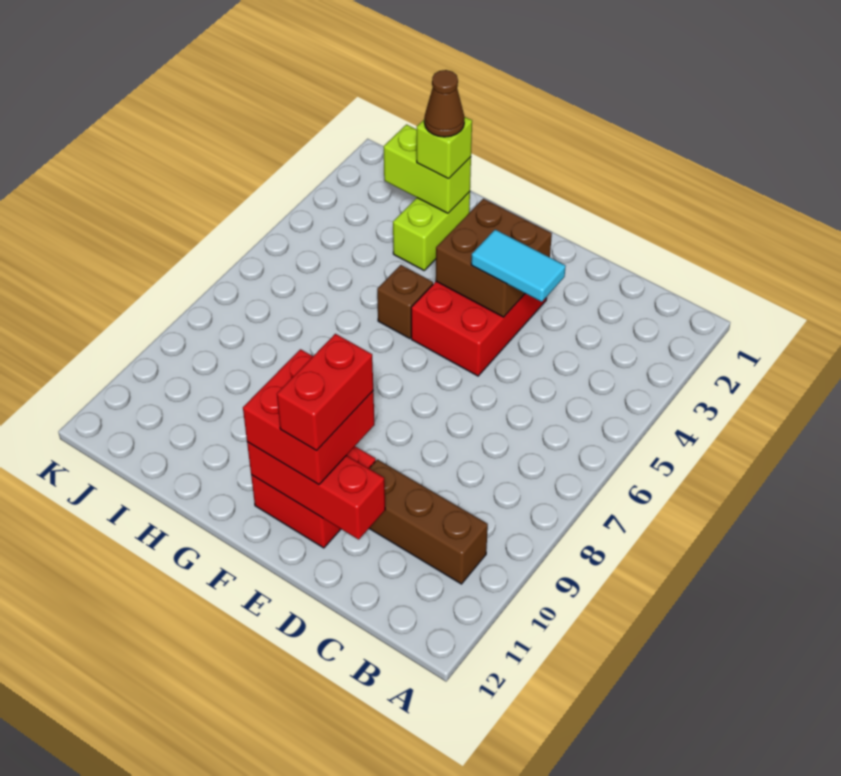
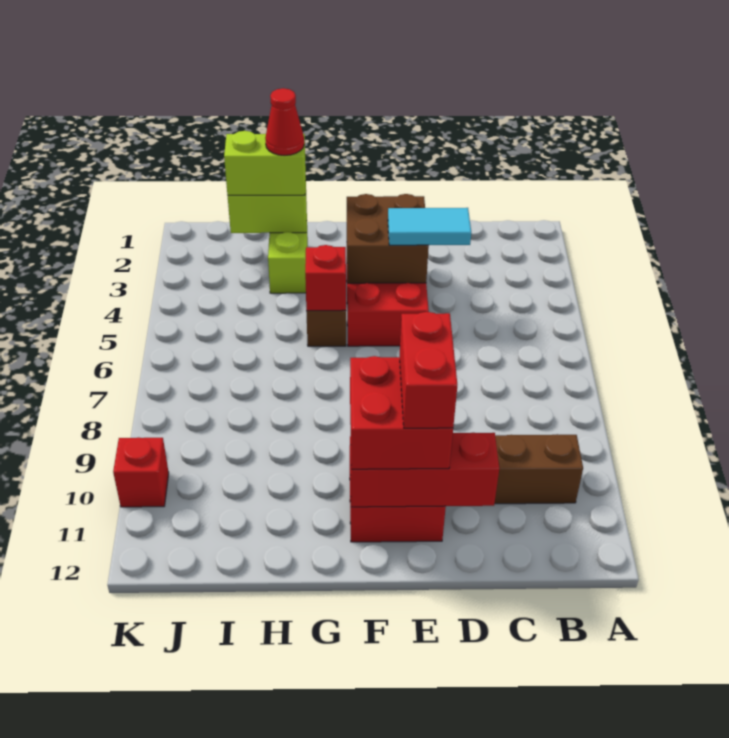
none -> red 1x1 brick [305,245,346,311]
lime 1x1 brick [416,117,472,179] -> lime 1x2 brick [224,131,306,195]
brown 1x1 cone [424,70,465,137] -> red 1x1 cone [265,88,304,155]
none -> red 1x1 brick [113,437,169,507]

